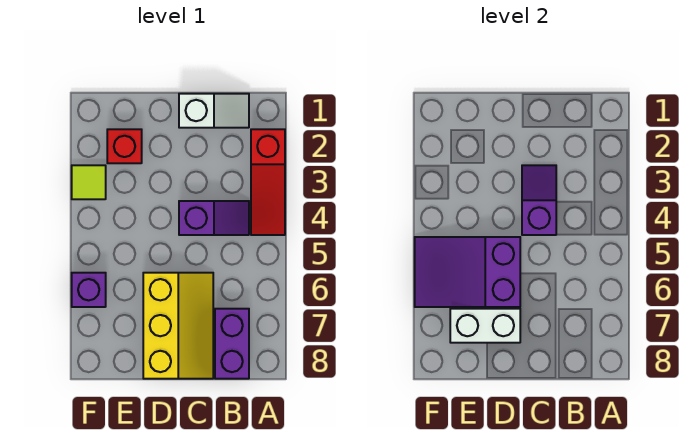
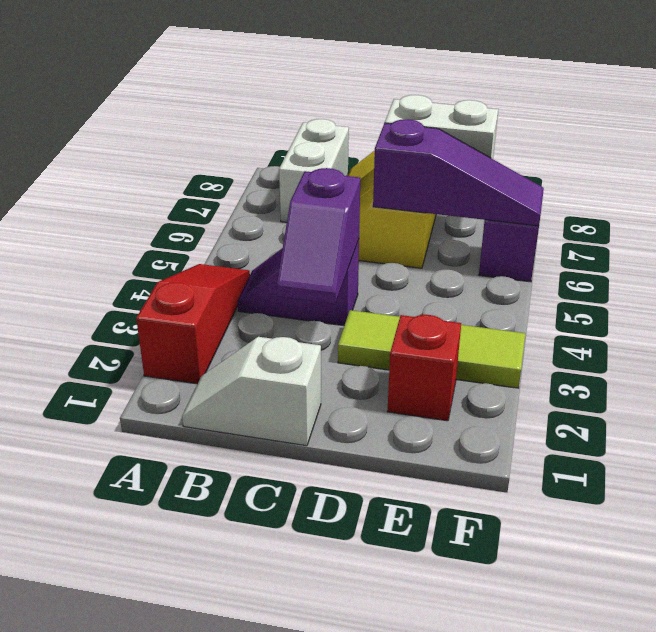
purple 1x2 brick [215,309,249,379] -> white 1x2 brick [279,119,349,222]
purple 2x3 slope [415,237,520,307] -> purple 1x3 slope [373,119,544,226]
lime 1x1 tile [72,165,106,199] -> lime 1x3 tile [338,310,525,388]

